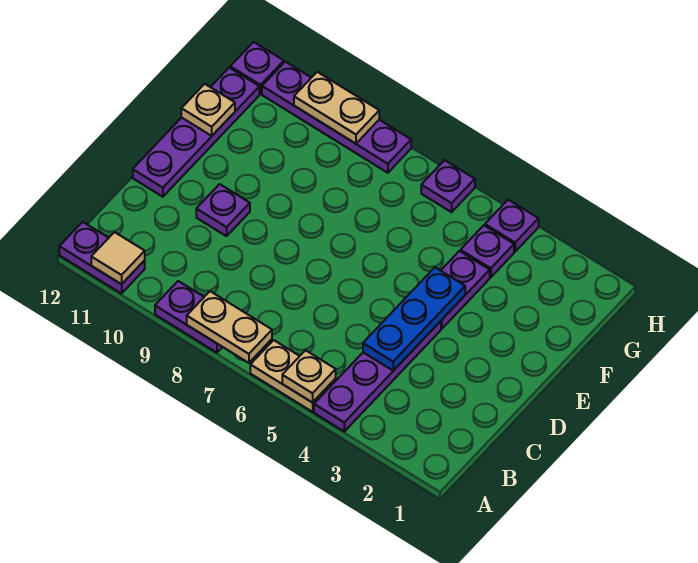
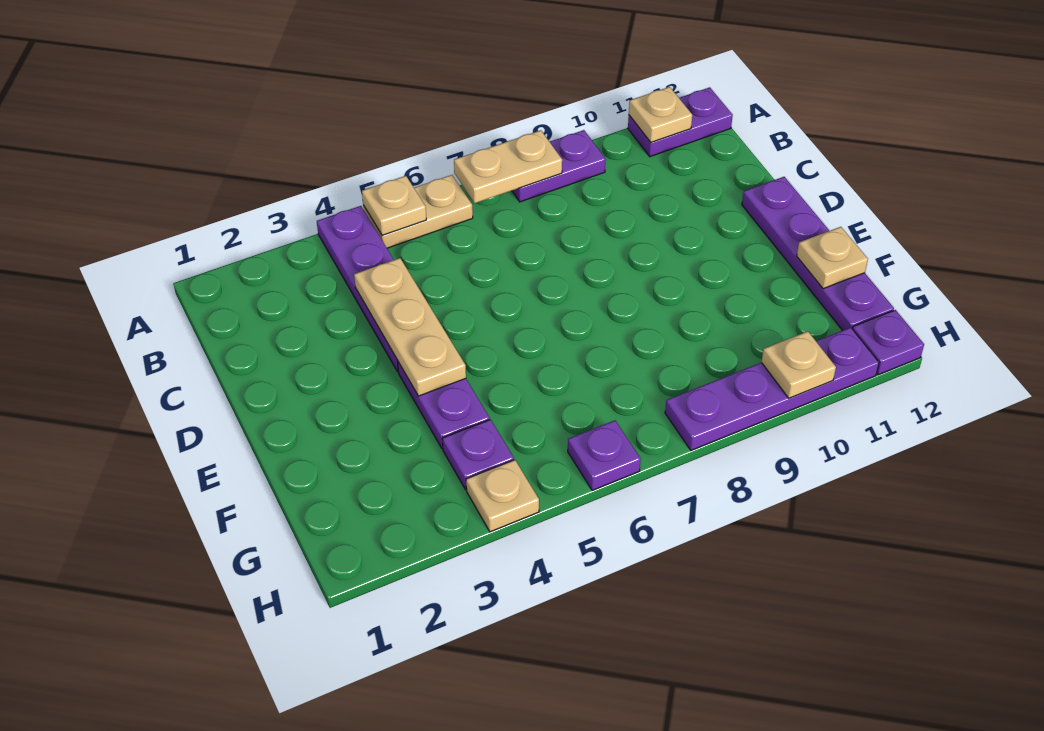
tan 1x1 tile [91,232,145,284] -> tan 1x1 plate [629,87,692,142]
blue 1x3 plate [363,267,465,371] -> tan 1x3 plate [354,258,466,396]
purple 1x1 plate [196,184,250,236] -> none
purple 1x1 plate [485,200,539,251] -> tan 1x1 plate [466,460,539,532]
tan 1x2 plate [294,72,379,144] -> tan 1x1 plate [761,331,836,398]

